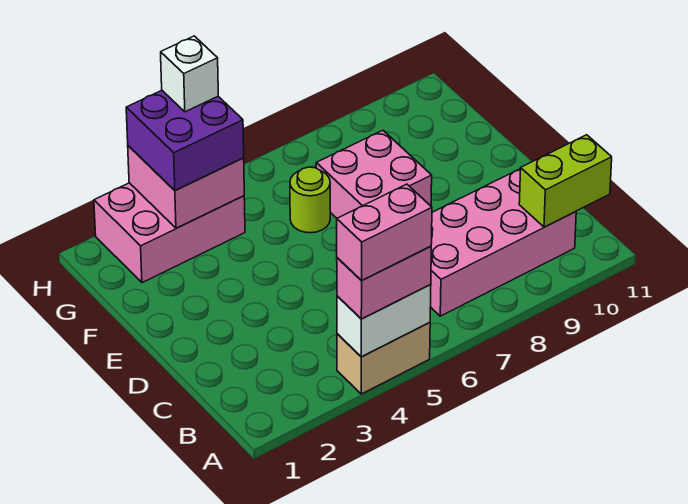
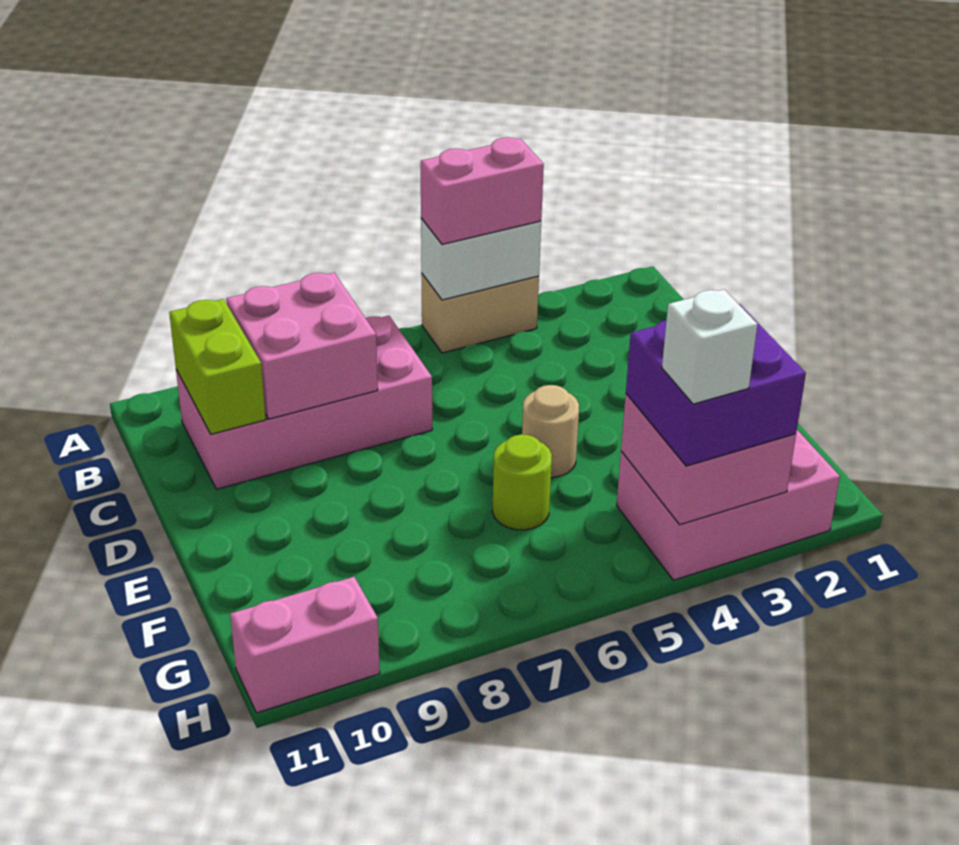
pink 1x2 brick [337,184,432,281] -> pink 1x2 brick moved to [230,577,380,713]
lime 1x2 brick [519,135,612,227] -> lime 1x2 brick turned to [169,299,266,434]
none -> tan 1x1 round brick [522,385,579,478]
pink 2x2 brick [316,130,432,218] -> pink 2x2 brick moved to [226,273,378,419]

